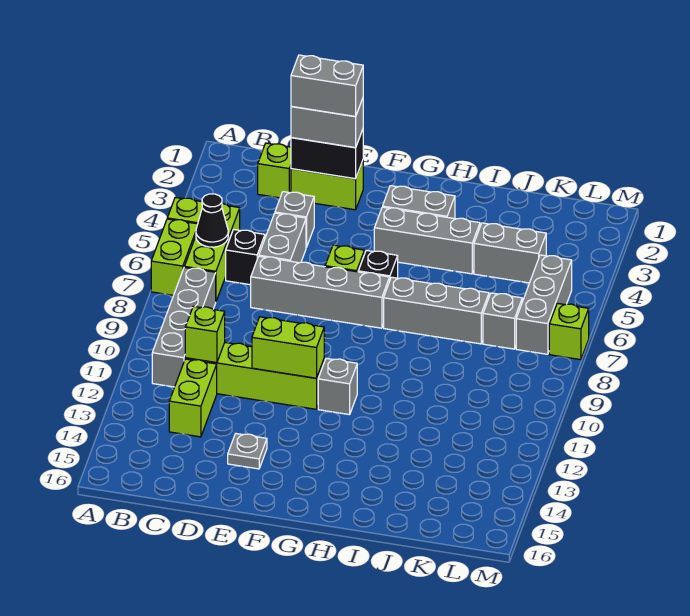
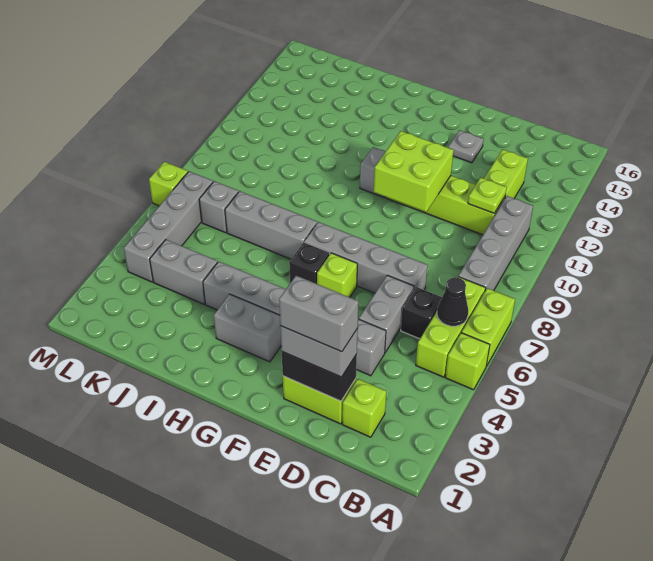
lime 1x1 brick [185,306,225,363] -> lime 1x1 plate [468,178,507,213]
lime 1x2 brick [252,317,324,378] -> lime 2x2 brick [374,131,454,212]
grey 1x3 brick [516,255,572,354] -> grey 1x4 brick [124,171,213,282]

